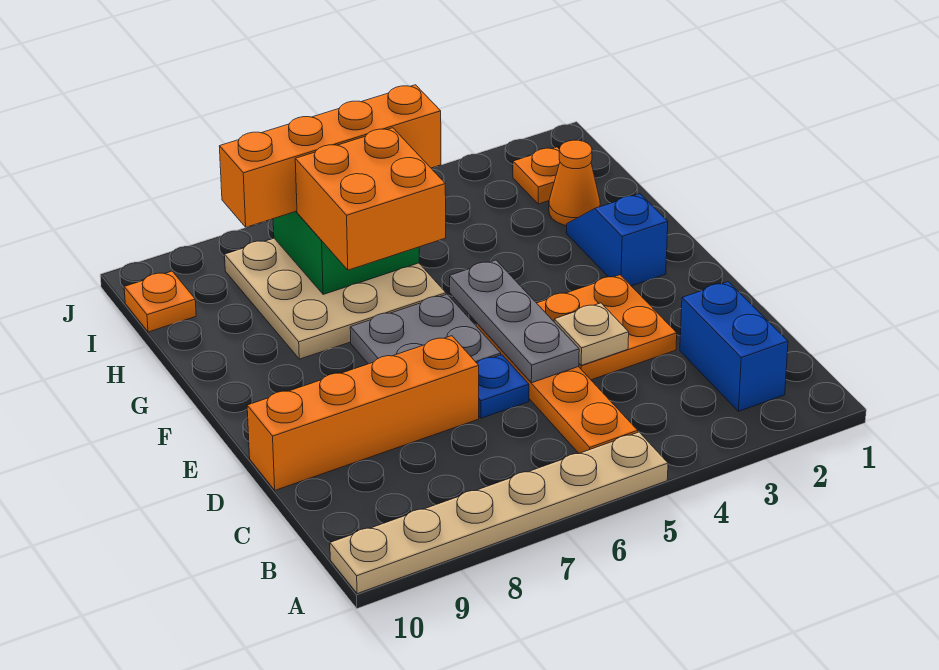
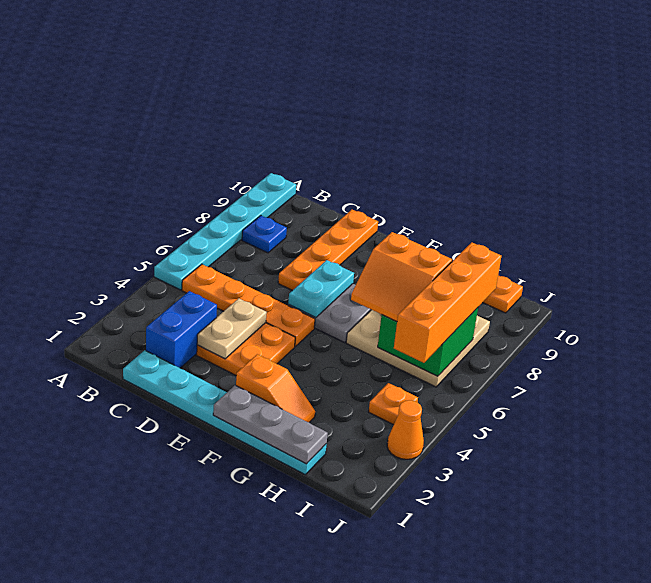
tan 1x6 plate [330,432,668,594] -> cyan 1x6 plate [154,173,296,290]
blue 1x2 brick [680,282,788,411] -> blue 1x2 brick turned to [146,291,217,368]
none -> cyan 1x6 plate [123,350,327,474]
tan 1x1 plate [554,303,629,365] -> tan 1x2 plate [197,298,267,359]
grey 1x3 plate [450,260,579,383] -> grey 1x3 plate moved to [213,385,328,464]
blue 1x1 plate [477,355,529,418] -> blue 1x1 plate moved to [242,216,287,253]
orange 1x4 brick [247,336,479,490] -> orange 1x4 plate [278,210,378,291]
none -> cyan 1x2 plate [288,260,354,318]
blue 1x2 slope [566,194,668,286] -> orange 1x2 slope [236,354,315,422]
orange 2x2 brick [295,128,446,270] -> orange 2x2 slope [351,232,452,322]
orange 1x1 cone [549,140,600,226] -> orange 1x1 cone moved to [387,400,424,459]
orange 1x1 plate [513,147,560,204] -> orange 1x1 plate moved to [369,383,418,425]

